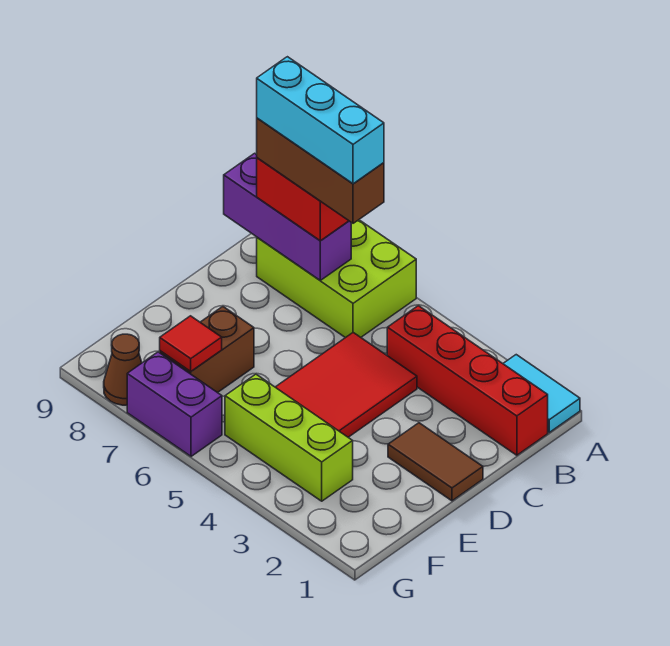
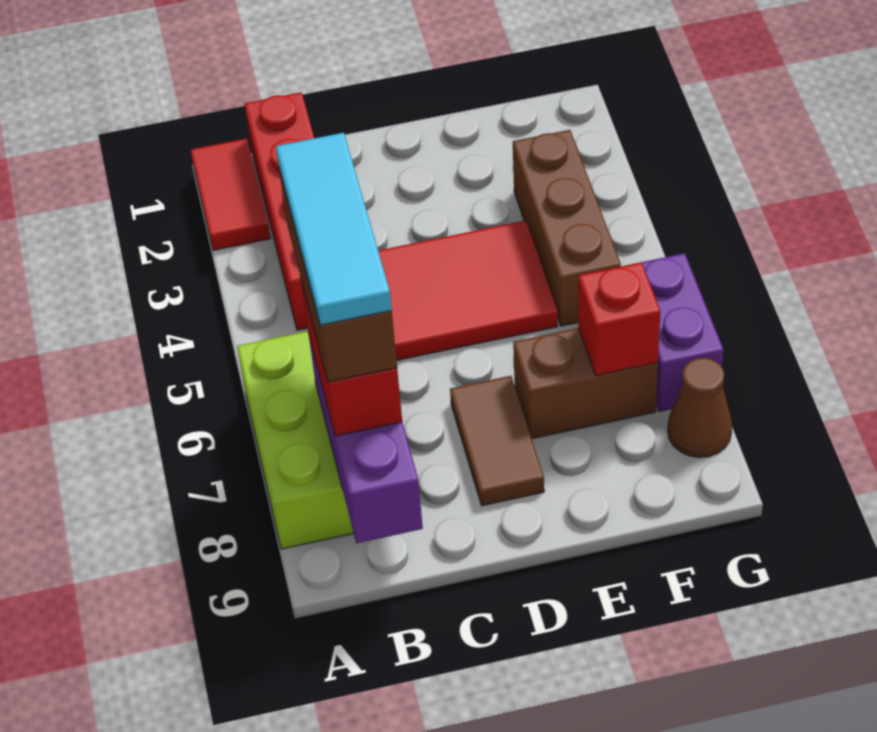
cyan 1x2 tile [503,355,580,432] -> red 1x2 tile [191,138,271,250]
cyan 1x3 brick [257,57,384,184] -> cyan 1x3 tile [276,133,392,325]
brown 1x2 tile [388,423,483,501] -> brown 1x2 tile moved to [450,376,544,506]
lime 1x3 brick [225,374,353,501] -> brown 1x3 brick [513,130,621,326]
red 1x1 tile [160,316,222,371] -> red 1x1 brick [578,262,660,376]

